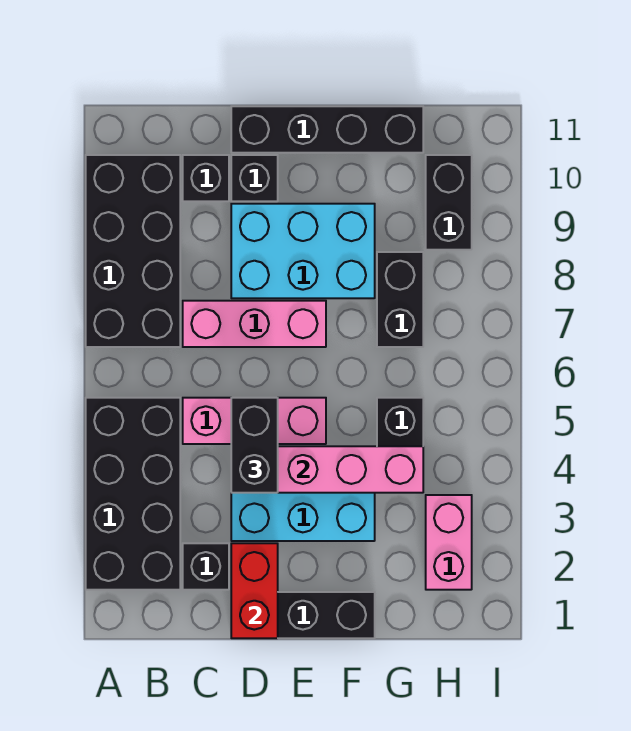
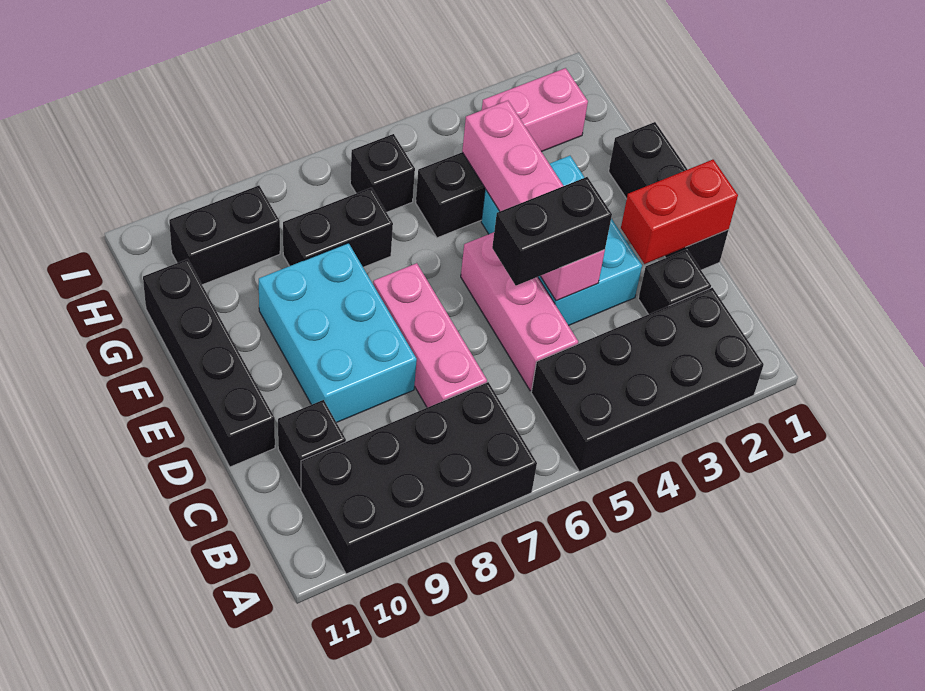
black 1x1 brick [231,155,278,201] -> black 1x1 brick moved to [350,134,415,212]

